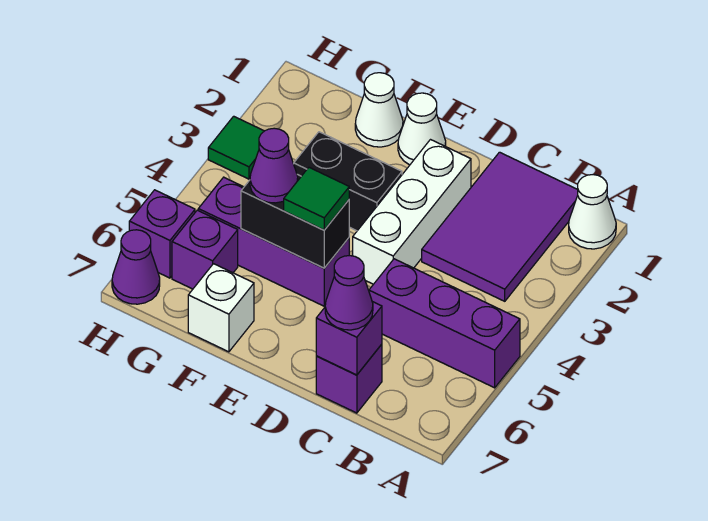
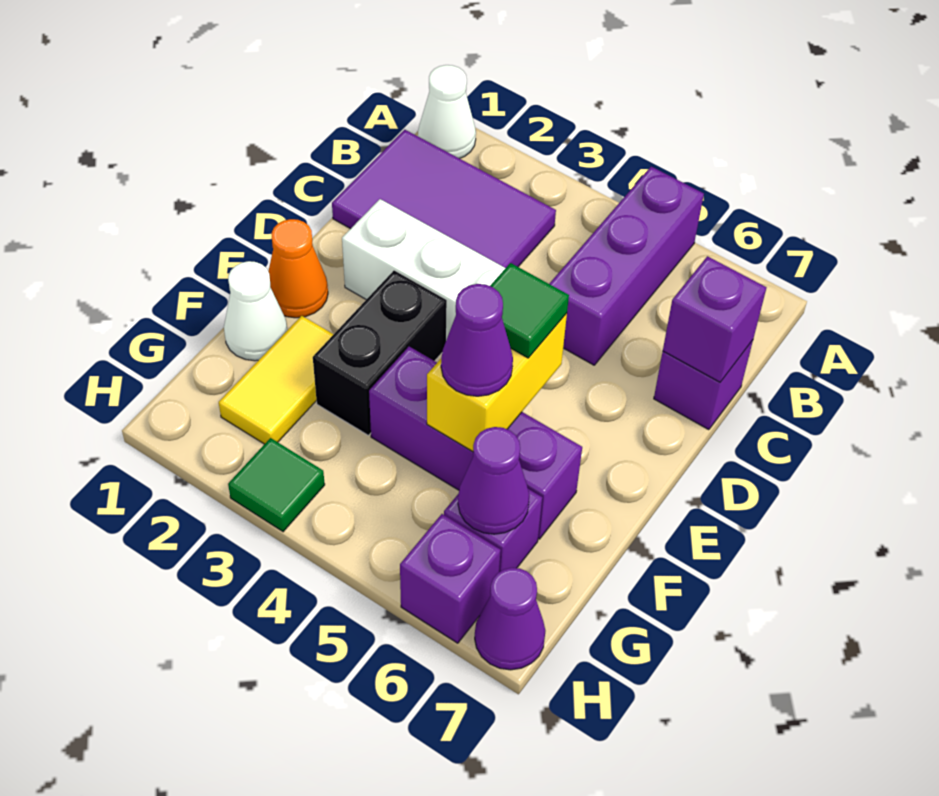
purple 1x1 cone [325,256,373,330] -> purple 1x1 cone moved to [458,427,529,534]
white 1x1 cone [398,93,446,165] -> orange 1x1 cone [268,219,328,318]
purple 1x3 brick [198,177,349,306] -> purple 1x3 brick turned to [369,347,582,539]
black 1x2 brick [241,174,349,268] -> yellow 1x2 brick [427,313,567,451]
none -> yellow 1x2 tile [219,316,334,444]
white 1x1 brick [188,264,254,352] -> none

